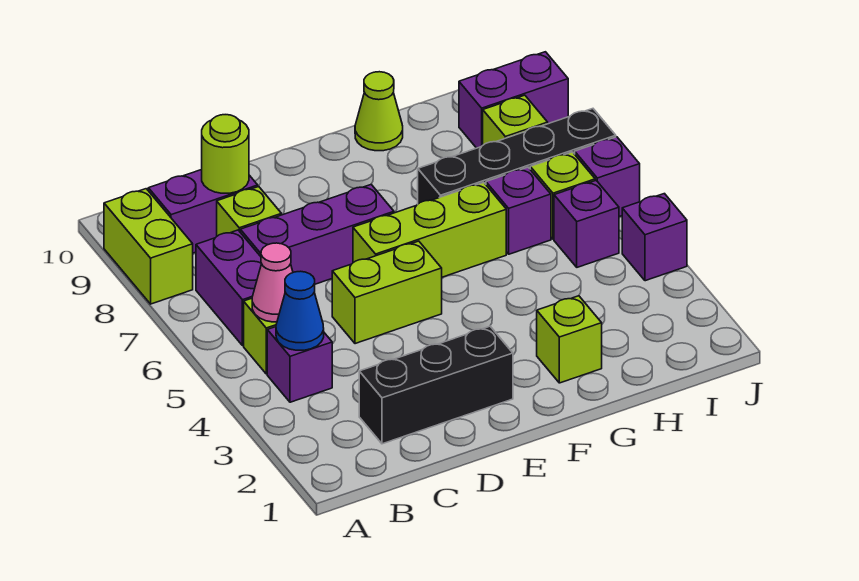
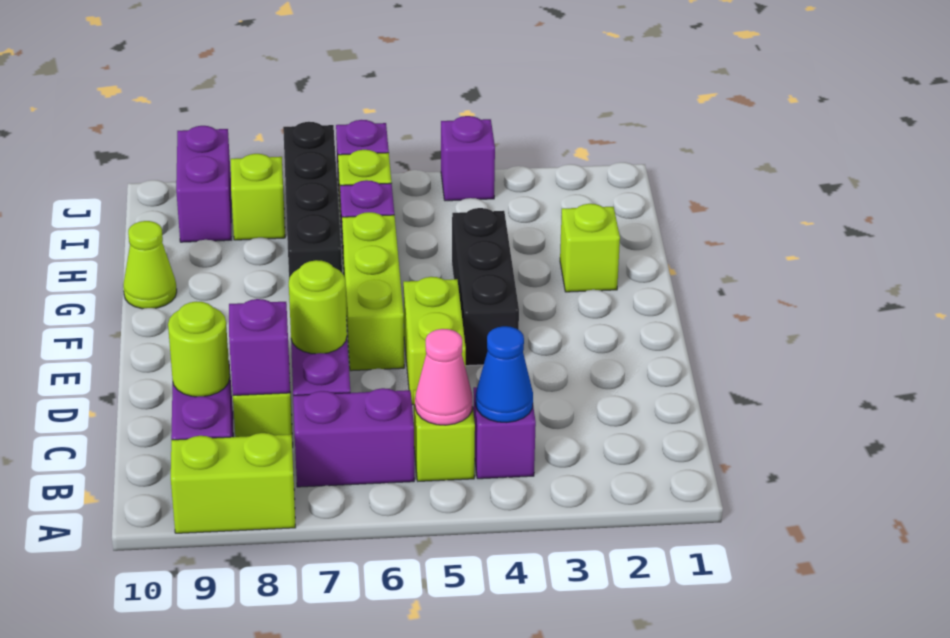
black 1x3 brick [359,326,513,444] -> black 1x3 brick moved to [452,208,519,366]
none -> lime 1x1 round brick [289,260,347,354]
purple 1x1 brick [554,180,619,267] -> purple 1x1 brick moved to [229,299,290,395]

